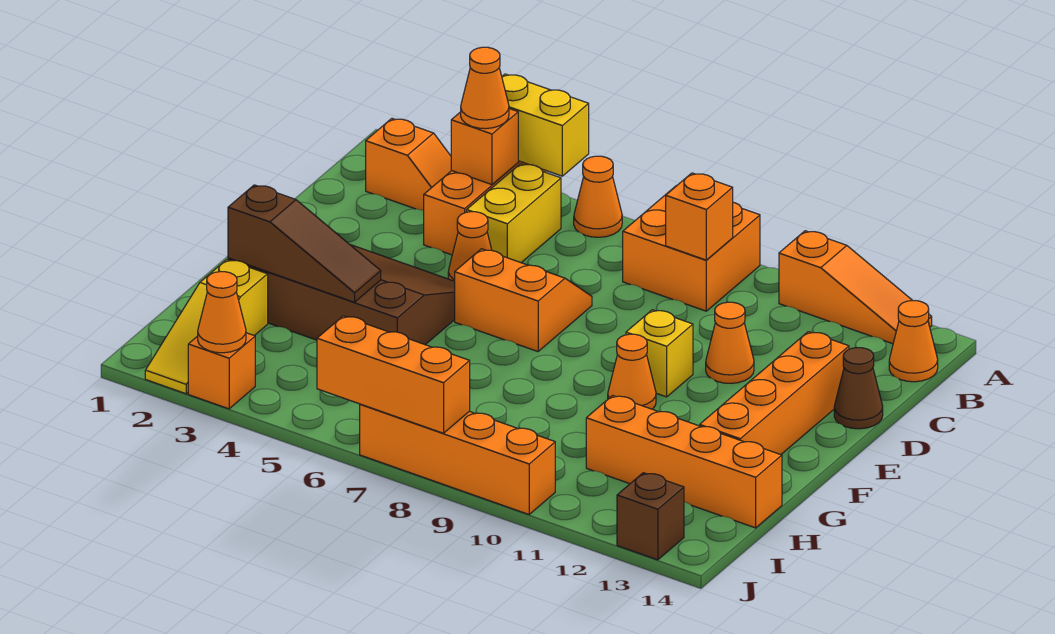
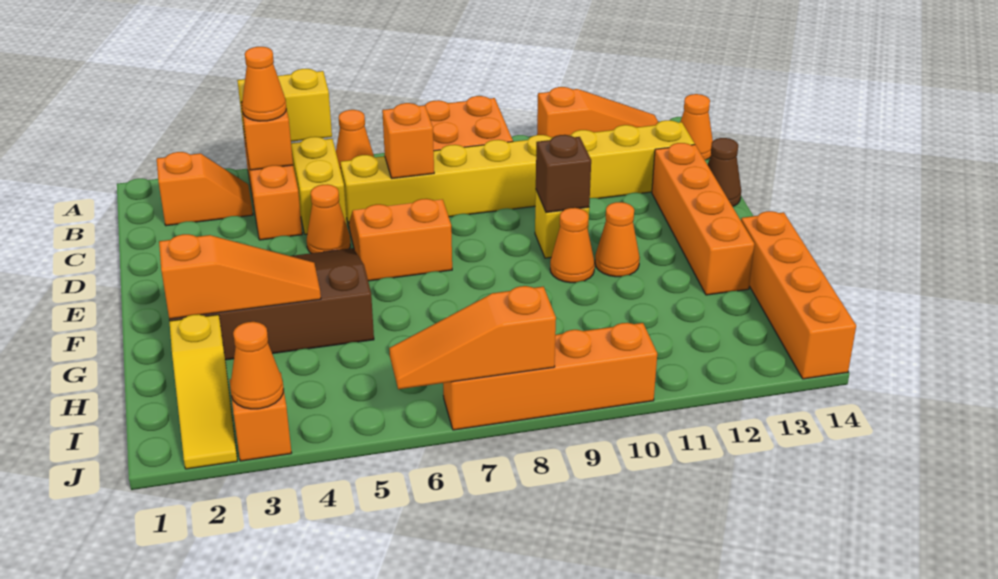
orange 1x1 brick [666,173,733,260] -> orange 1x1 brick moved to [382,103,434,178]
none -> yellow 1x8 brick [340,120,695,226]
orange 1x1 cone [706,302,754,383] -> orange 1x1 cone moved to [595,202,640,277]
brown 1x3 slope [228,185,381,302] -> orange 1x3 slope [159,234,321,319]
orange 1x4 brick [586,395,782,528] -> orange 1x4 brick turned to [741,211,856,379]
orange 1x3 brick [317,316,470,433] -> orange 1x3 slope [389,286,556,389]
brown 1x1 brick [617,473,684,560] -> brown 1x1 brick moved to [536,135,591,213]

